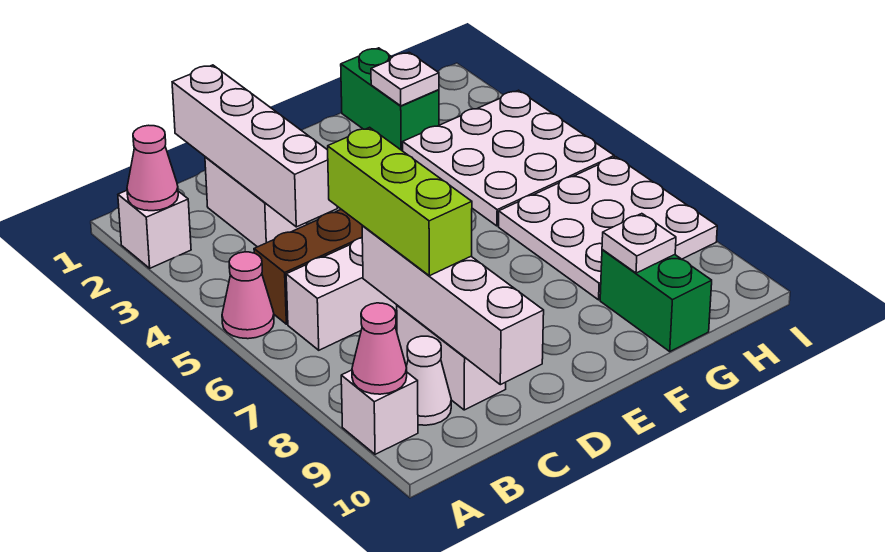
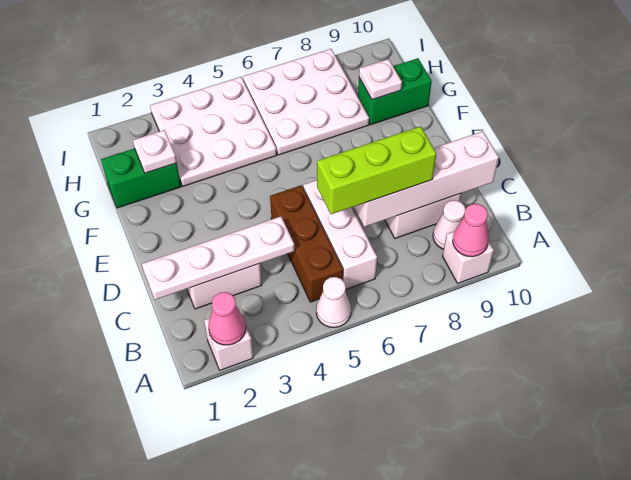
pink 1x1 cone [222,252,274,339] -> white 1x1 cone [316,277,351,327]
white 1x4 brick [172,65,337,227] -> white 1x4 plate [142,216,294,300]

